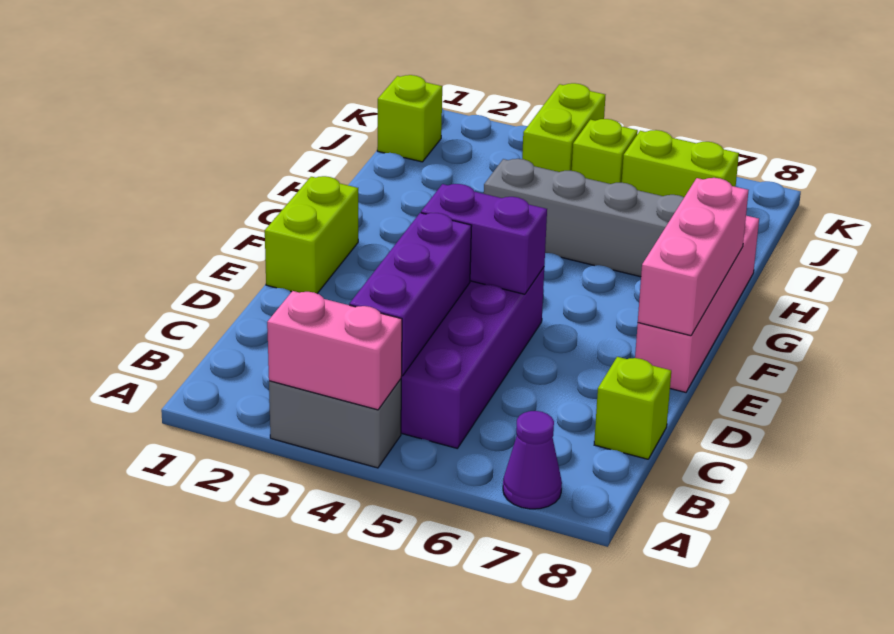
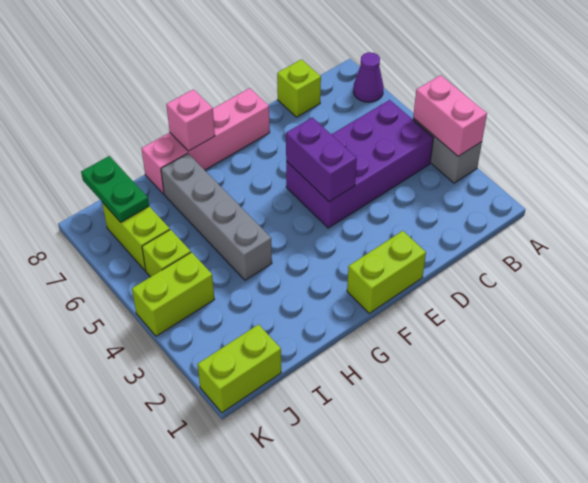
purple 1x3 brick [349,213,472,376] -> none
pink 1x3 brick [638,178,749,336] -> pink 1x1 brick [166,89,215,151]
lime 1x1 brick [377,75,442,162] -> lime 1x2 brick [198,324,281,413]
none -> green 1x2 plate [81,156,149,222]

